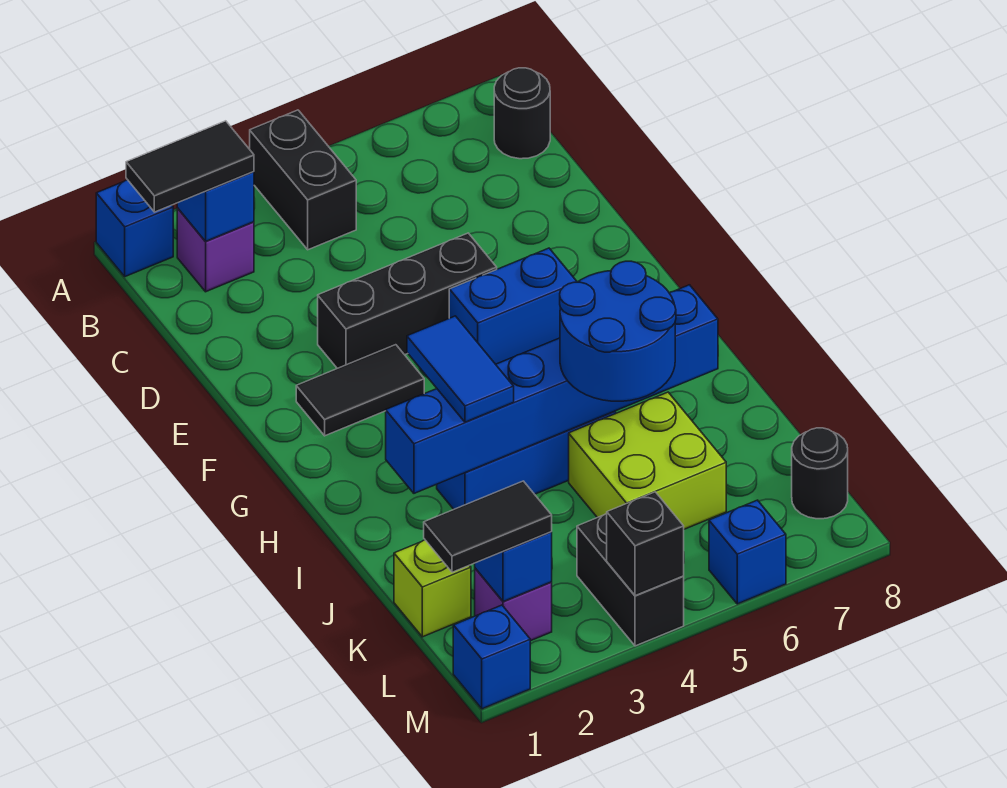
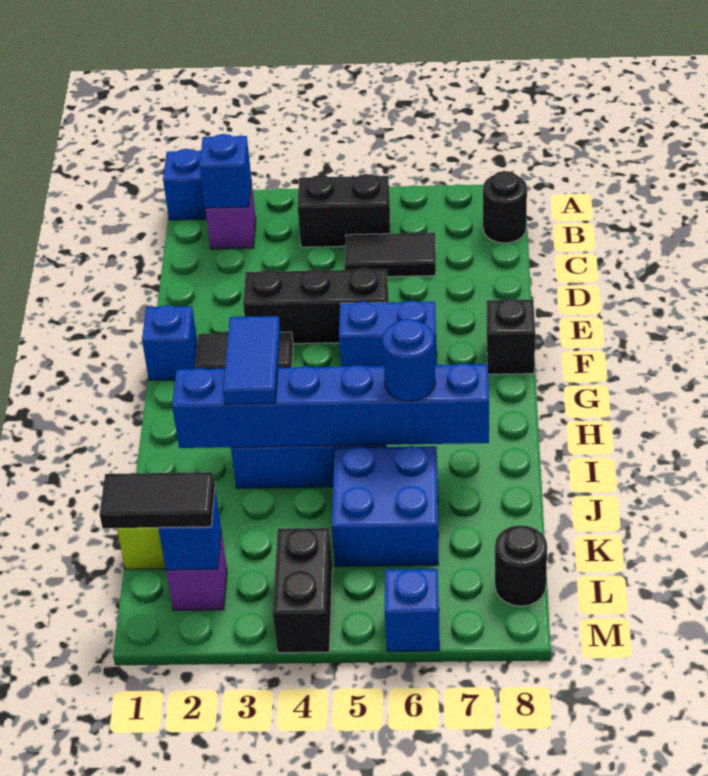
black 1x2 brick [250,110,356,250] -> black 1x2 brick turned to [297,174,390,247]
black 1x2 tile [126,121,254,212] -> black 1x2 tile moved to [345,233,436,277]
blue 2x2 round brick [560,261,676,401] -> blue 1x1 round brick [382,319,435,401]
lime 2x2 brick [569,392,726,529] -> blue 2x2 brick [332,446,438,567]
blue 1x1 brick [453,605,530,709] -> blue 1x1 brick moved to [142,305,197,380]
black 1x1 brick [607,492,684,596] -> black 1x1 brick moved to [487,299,535,374]

